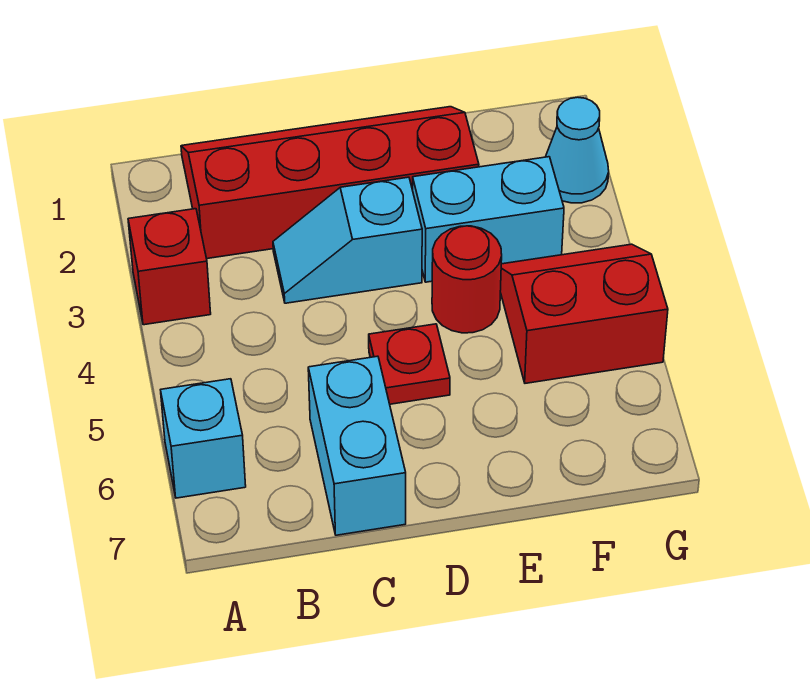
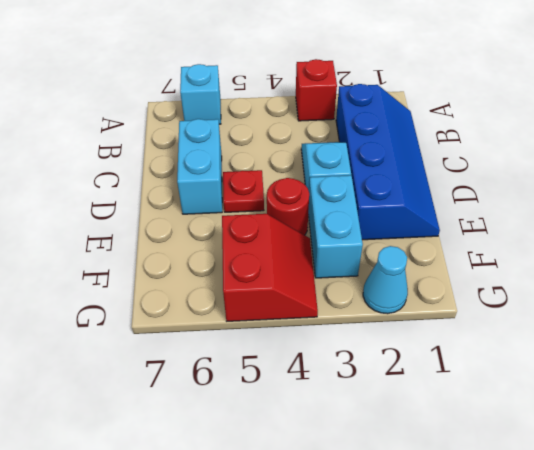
red 2x4 slope [181,107,479,259] -> blue 2x4 slope [336,84,440,240]
cyan 1x2 brick [308,356,406,535] -> cyan 1x2 brick turned to [177,119,222,214]

